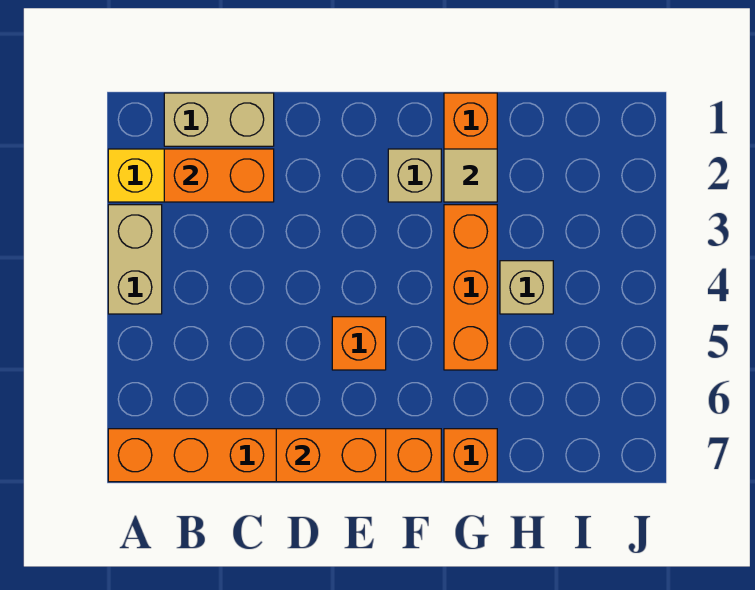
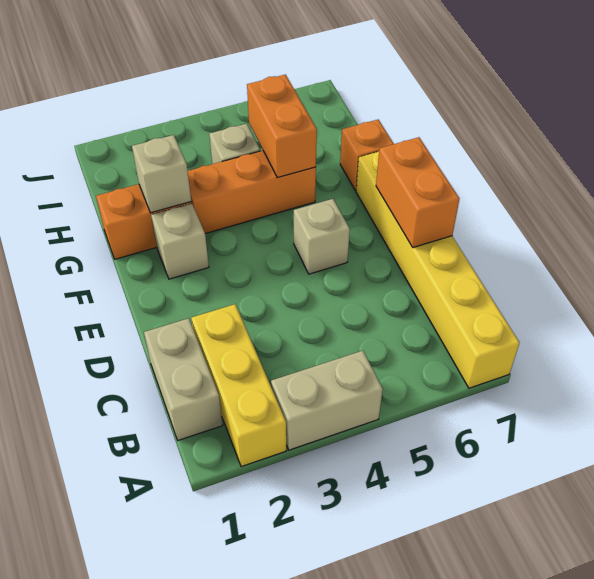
orange 1x6 brick [108,429,441,482] -> yellow 1x6 brick [356,152,519,388]
orange 1x2 brick [164,149,274,202] -> orange 1x2 brick moved to [247,75,317,177]
orange 1x1 brick [332,317,386,370] -> tan 1x1 brick [294,199,350,274]
tan 1x1 tile [444,149,497,202] -> tan 1x1 brick [132,135,191,213]

